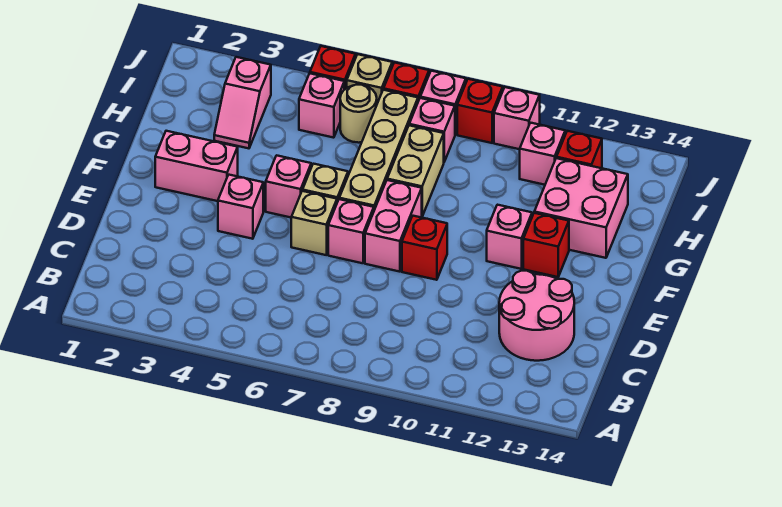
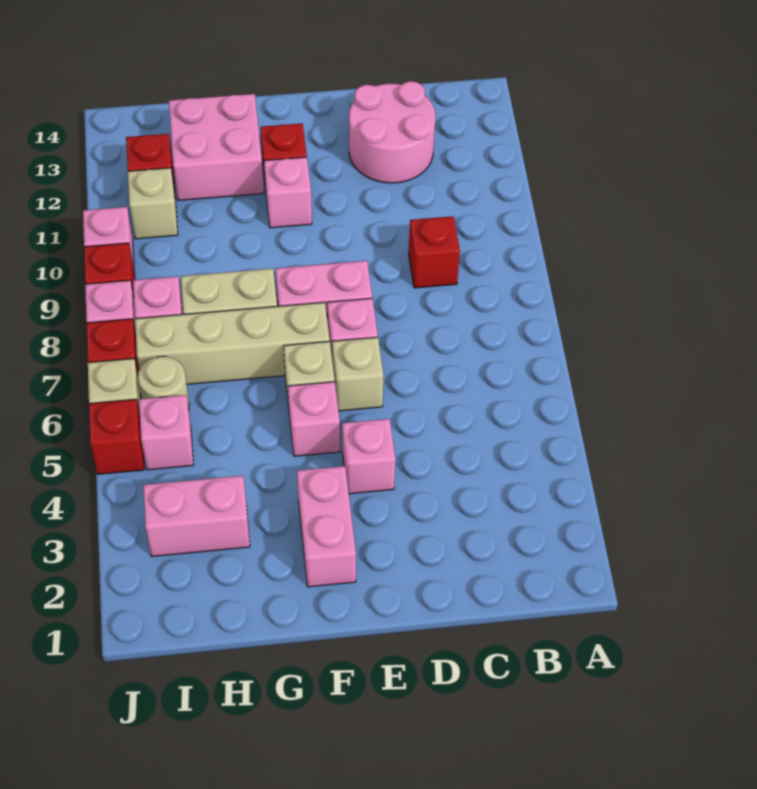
red 1x1 brick [402,216,447,280] -> red 1x1 brick moved to [409,216,460,288]
pink 1x2 slope [214,57,271,148] -> pink 1x2 brick [143,476,250,556]
pink 1x1 brick [520,123,565,185] -> tan 1x1 brick [128,168,178,239]

